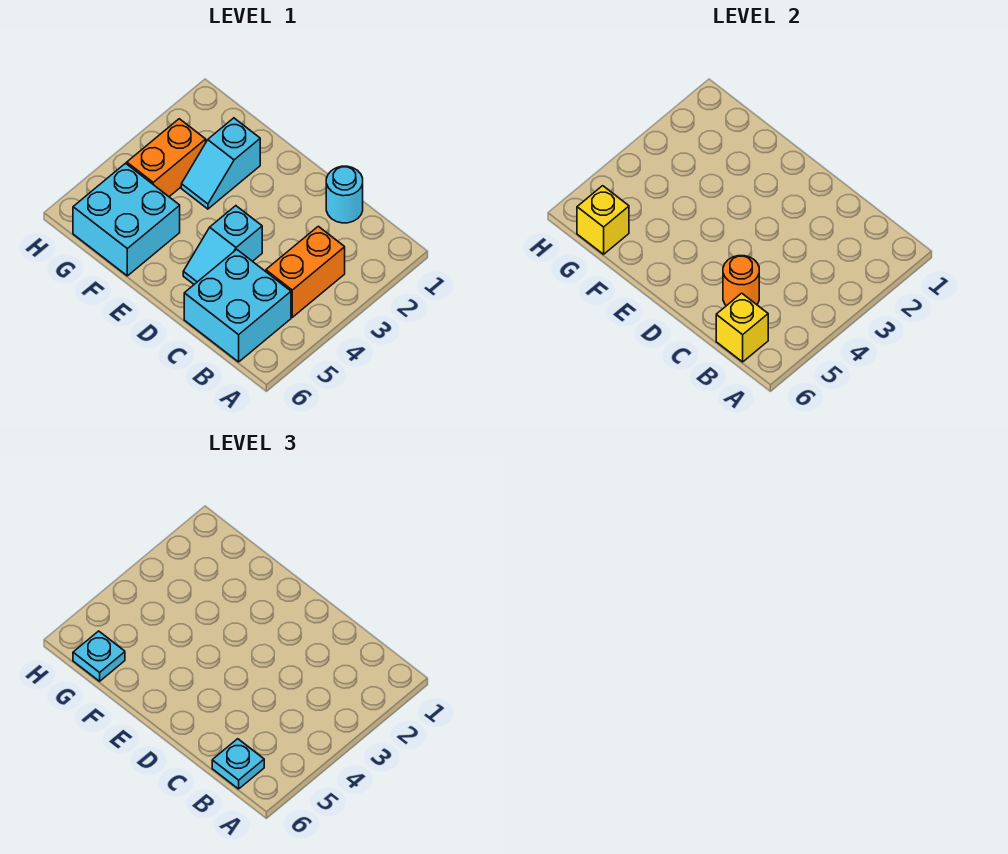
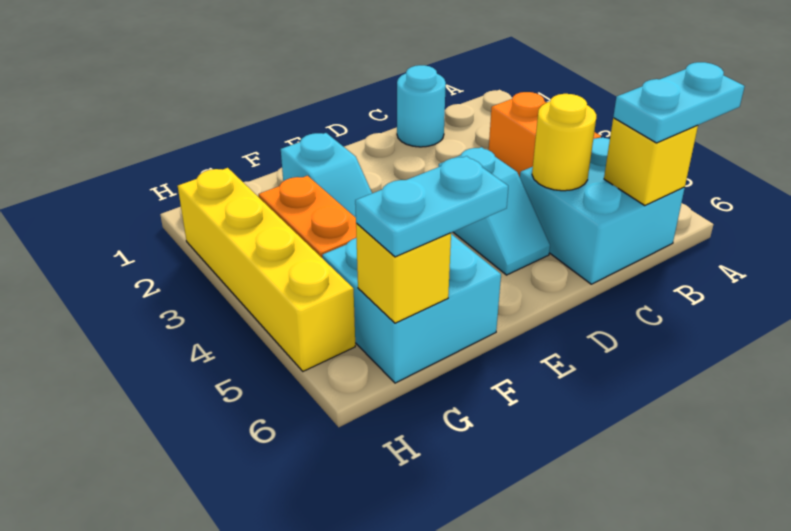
cyan 1x1 plate [212,739,264,789] -> cyan 1x2 plate [613,62,745,143]
orange 1x1 round brick [723,256,759,306] -> yellow 1x1 round brick [532,94,596,191]
cyan 1x1 plate [73,631,125,681] -> cyan 1x2 plate [355,156,508,257]
none -> yellow 1x4 brick [178,168,355,371]

